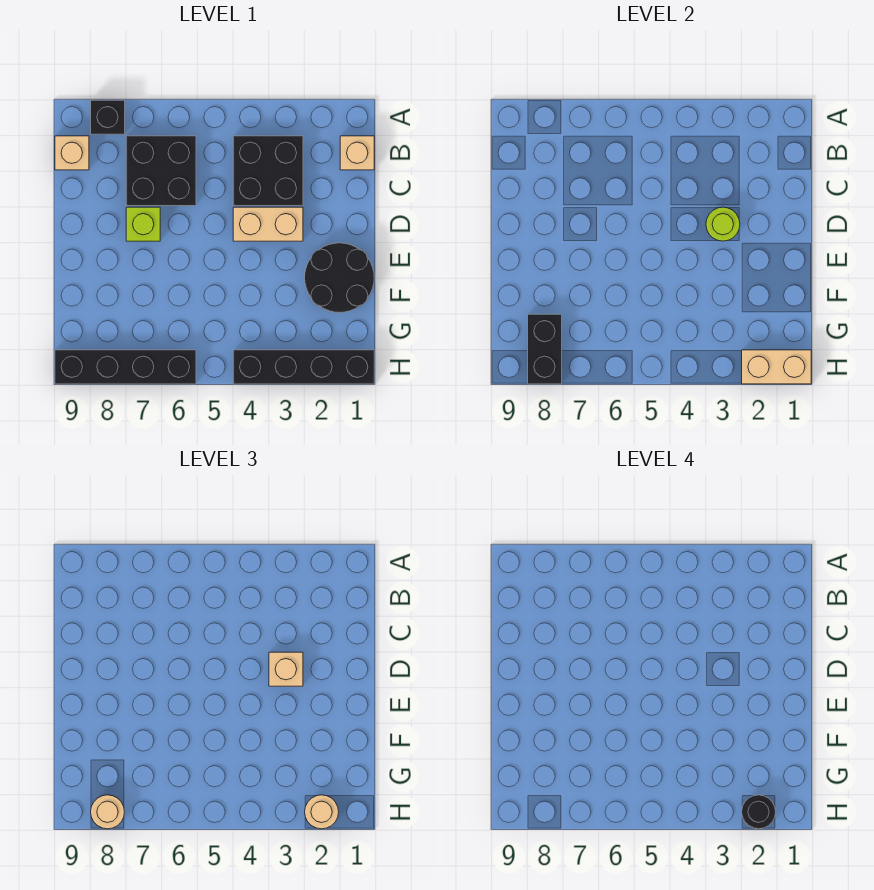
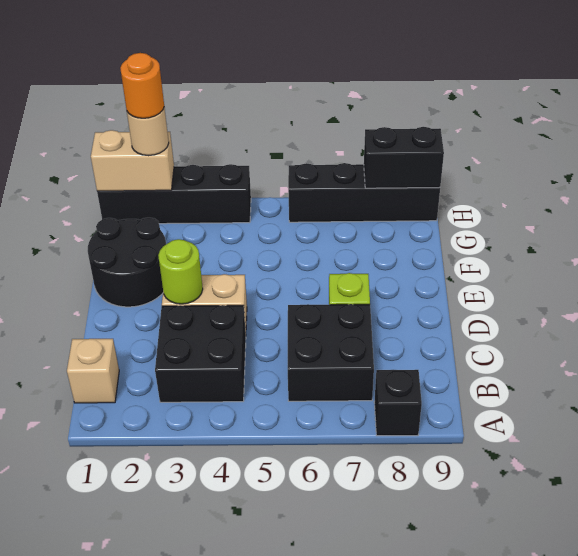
tan 1x1 brick [55,136,89,170] -> none
tan 1x1 brick [269,652,303,686] -> none
black 1x2 brick [528,314,562,384] -> black 1x2 brick turned to [364,127,444,188]
black 1x1 round brick [742,795,776,829] -> orange 1x1 round brick [120,53,164,118]
tan 1x1 round brick [91,795,124,829] -> none

